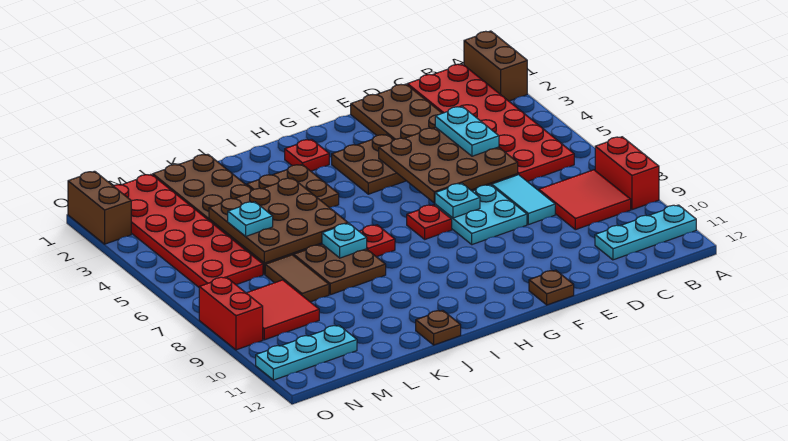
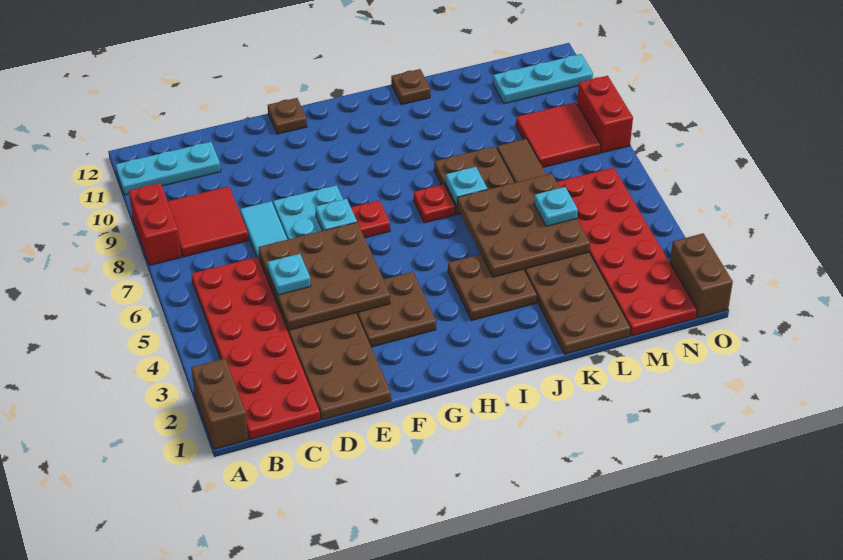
cyan 1x2 plate [435,107,499,156] -> cyan 1x1 plate [268,254,311,295]
red 1x1 plate [285,139,329,171] -> none

